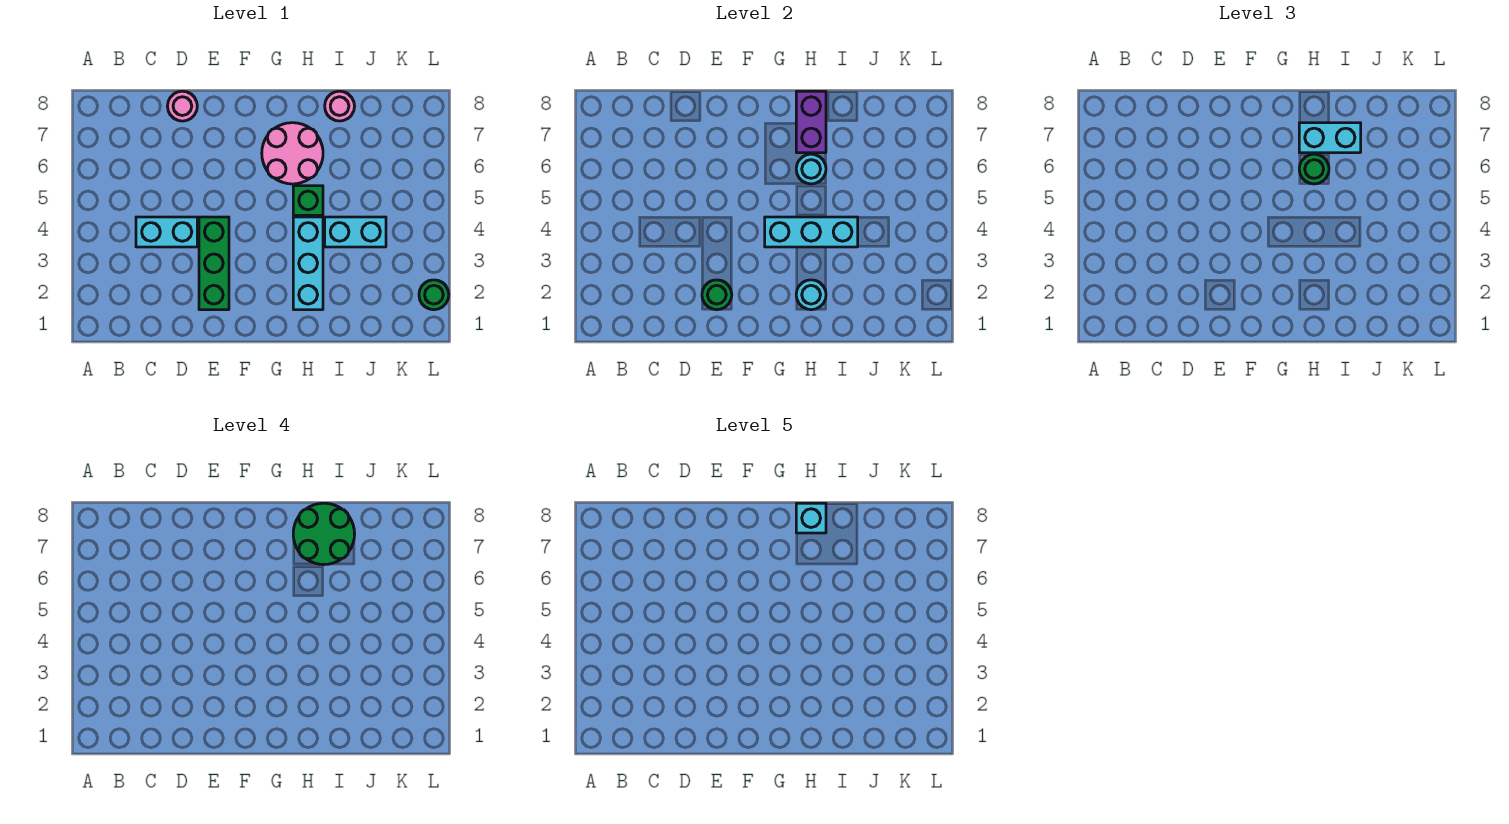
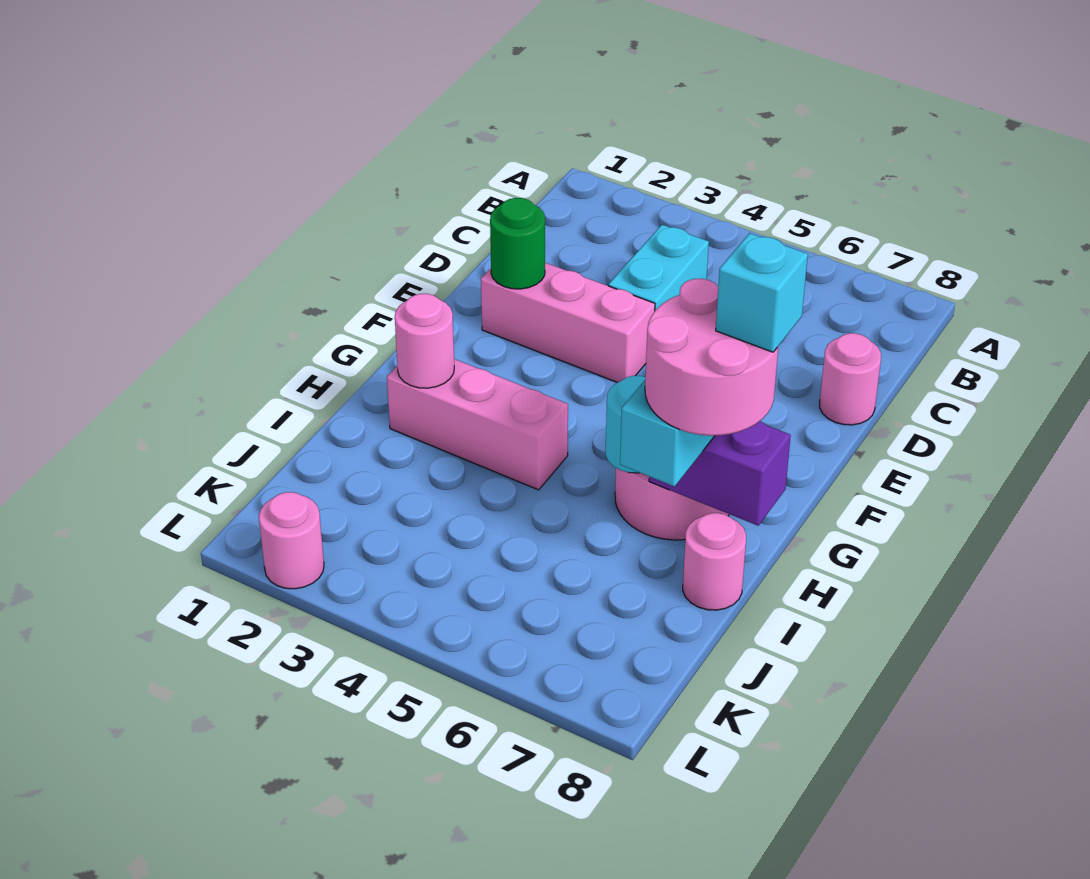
green 1x3 brick [199,217,229,310] -> pink 1x3 brick [481,263,655,383]
cyan 1x3 brick [765,217,858,247] -> none
cyan 1x3 brick [293,217,323,310] -> pink 1x3 brick [387,359,568,490]
cyan 1x1 round brick [796,280,826,310] -> pink 1x1 round brick [395,294,454,388]
green 1x1 brick [293,186,323,215] -> none
green 1x1 round brick [1299,154,1329,184] -> none
green 2x2 round brick [293,503,355,565] -> pink 2x2 round brick [645,279,778,436]
cyan 1x2 brick [325,217,386,247] -> none
green 1x1 round brick [419,280,449,310] -> pink 1x1 round brick [259,492,324,589]

